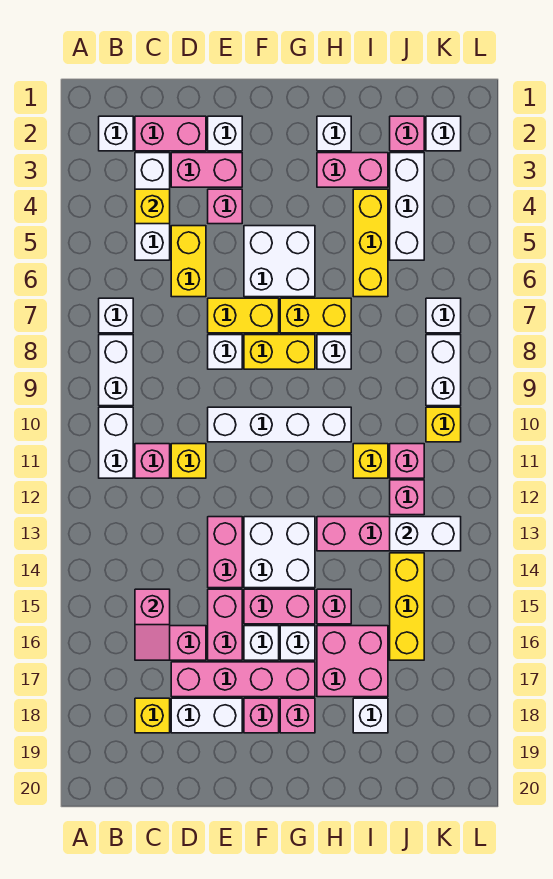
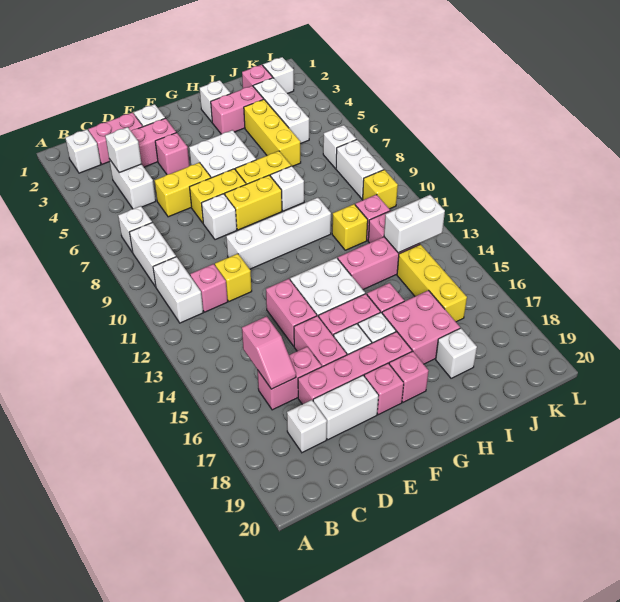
white 1x3 brick [135,153,170,260] -> white 1x2 brick [109,159,156,209]
yellow 1x1 brick [135,189,170,224] -> white 1x1 brick [105,127,141,173]
yellow 1x1 brick [135,698,170,733] -> white 1x1 brick [287,400,327,453]
yellow 1x2 brick [171,226,206,297] -> yellow 1x2 brick turned to [155,163,211,217]

